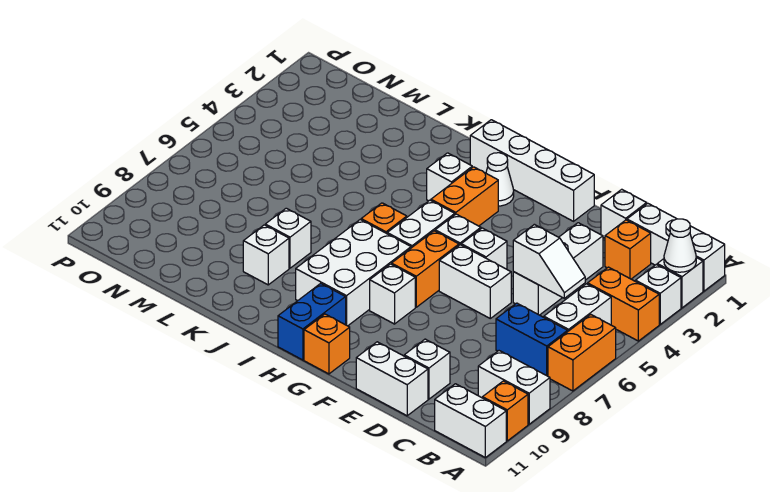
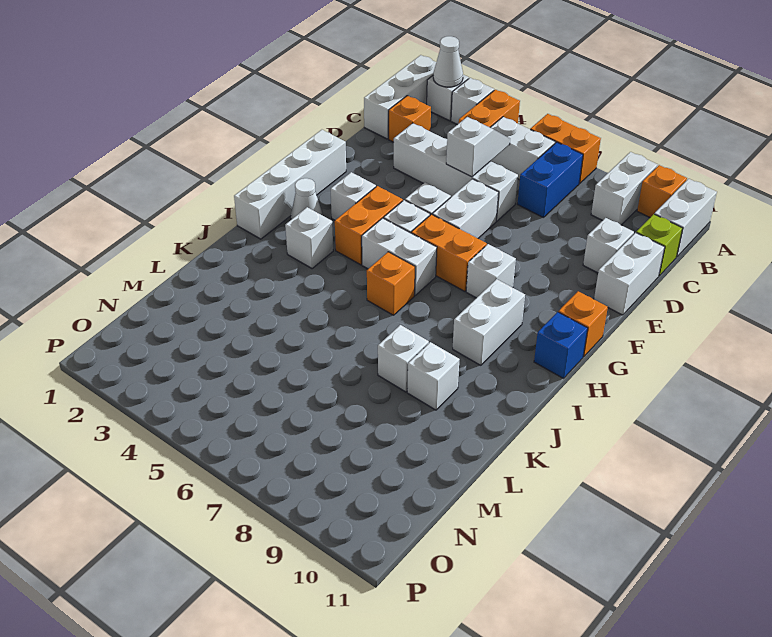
none -> lime 1x1 brick [636,214,683,276]
white 1x1 brick [601,189,647,238] -> white 1x1 brick moved to [331,172,376,220]
white 1x3 brick [513,223,603,315] -> white 1x4 brick [394,123,518,221]
orange 1x2 brick [431,167,498,226] -> orange 1x2 brick turned to [335,186,403,265]
white 2x3 brick [296,220,411,326] -> white 1x2 brick [453,279,525,365]
blue 1x2 brick [278,283,346,360] -> blue 1x1 brick [534,312,588,378]

